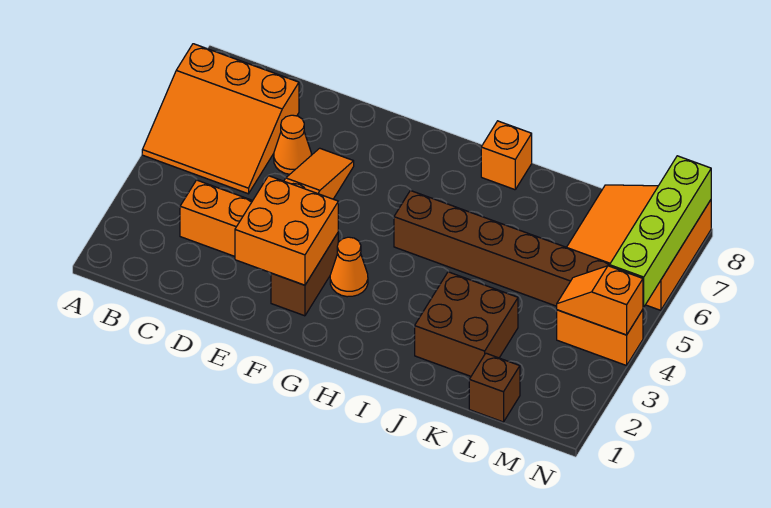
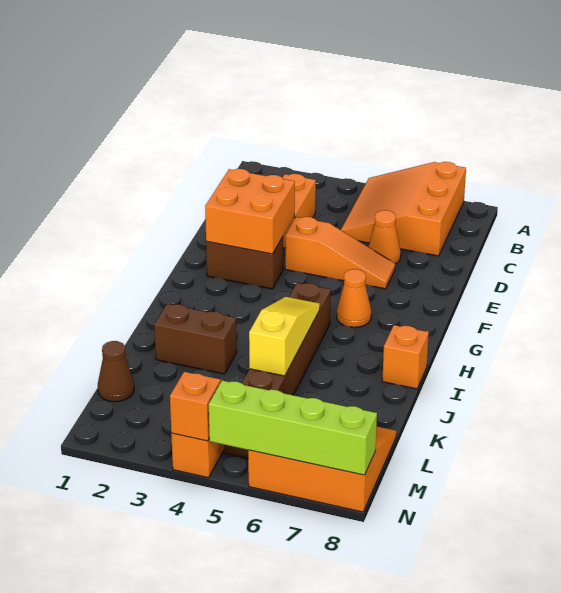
orange 1x1 cone [330,237,368,297] -> orange 1x1 cone moved to [337,269,371,327]
none -> yellow 1x3 slope [249,297,320,376]
brown 2x2 brick [415,272,518,376] -> brown 1x2 brick [154,304,237,374]
brown 1x1 brick [469,353,520,422] -> brown 1x1 cone [98,341,134,402]

